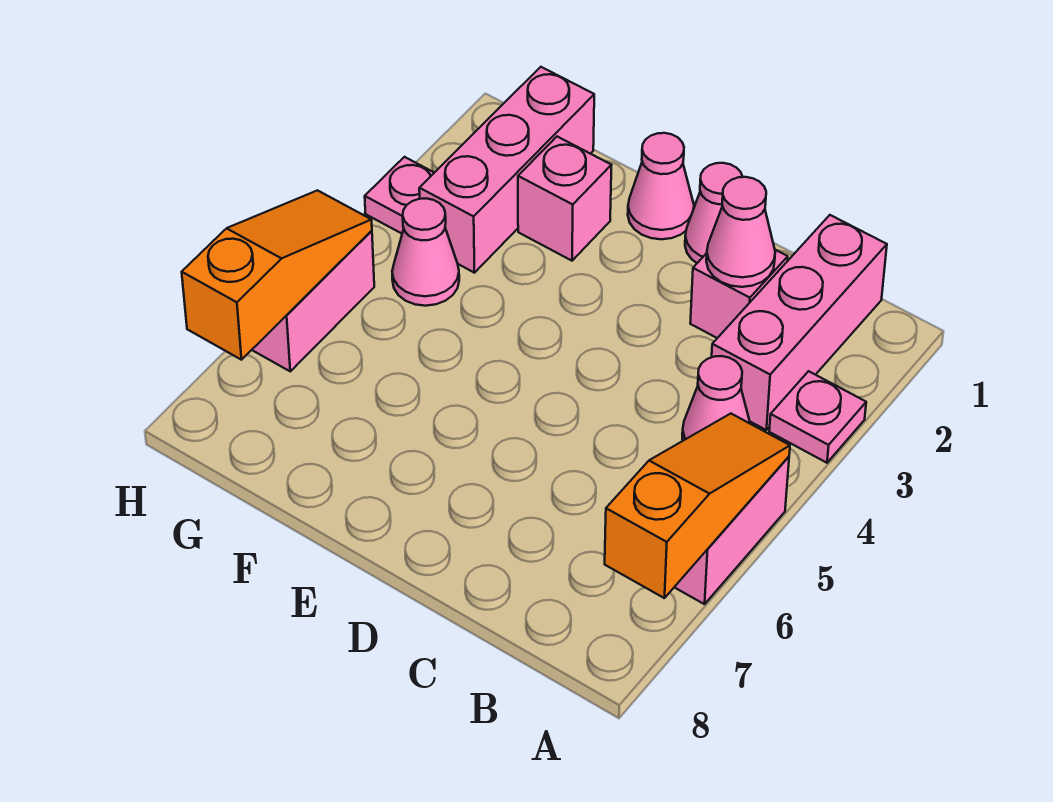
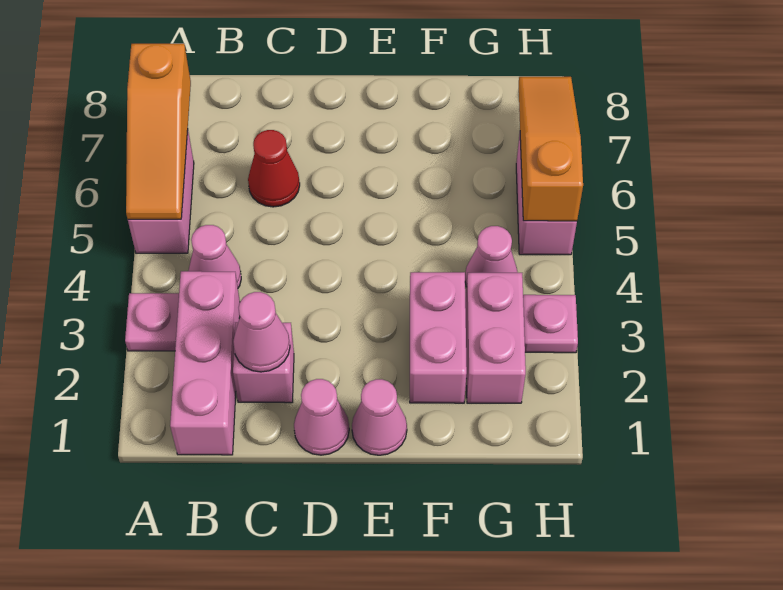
none -> red 1x1 cone [248,130,300,207]
pink 1x1 brick [518,137,612,261] -> pink 1x2 brick [410,272,467,403]
pink 1x3 brick [419,67,594,273] -> pink 1x2 brick [465,273,526,403]
orange 1x3 slope [182,190,372,360] -> orange 1x3 slope turned to [519,77,583,221]

